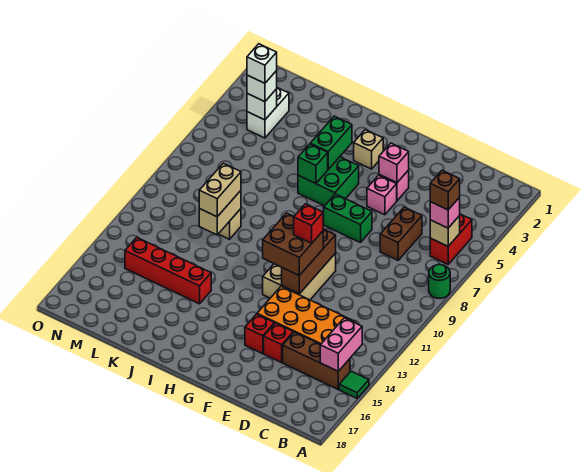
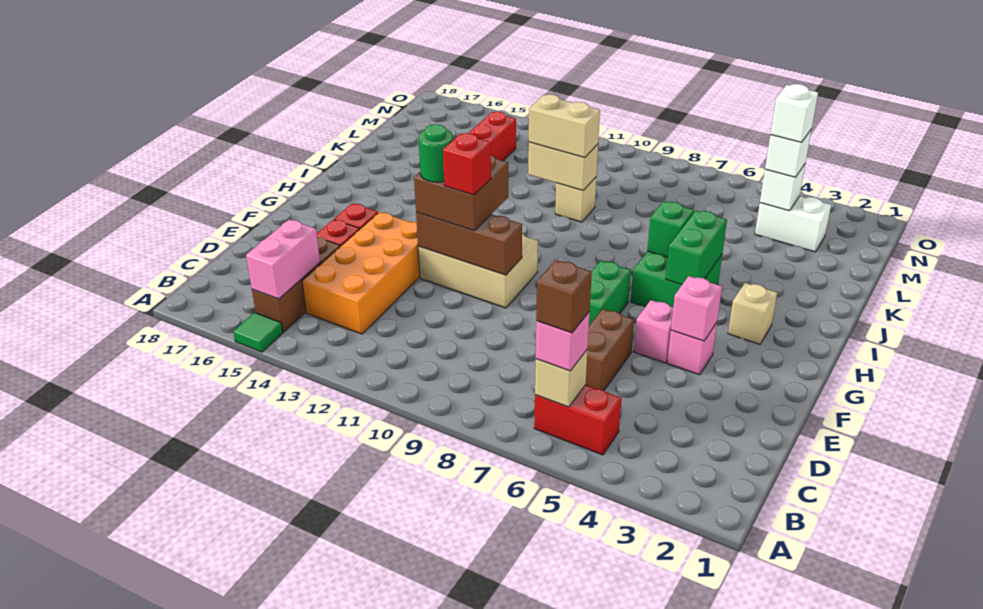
green 1x1 round brick [429,264,450,298] -> green 1x1 round brick moved to [419,124,453,182]
pink 1x2 brick [320,318,362,371] -> pink 1x2 brick turned to [246,220,320,299]
brown 1x2 brick [380,207,422,260] -> brown 1x2 brick turned to [586,309,634,391]
green 1x2 brick [310,116,352,169] -> green 1x2 brick turned to [666,211,727,285]

